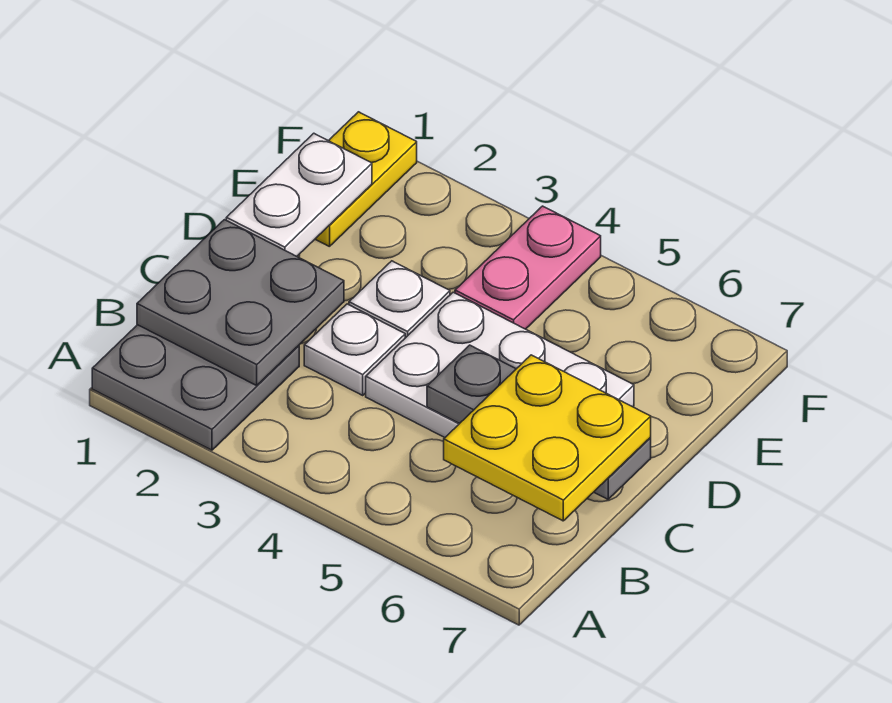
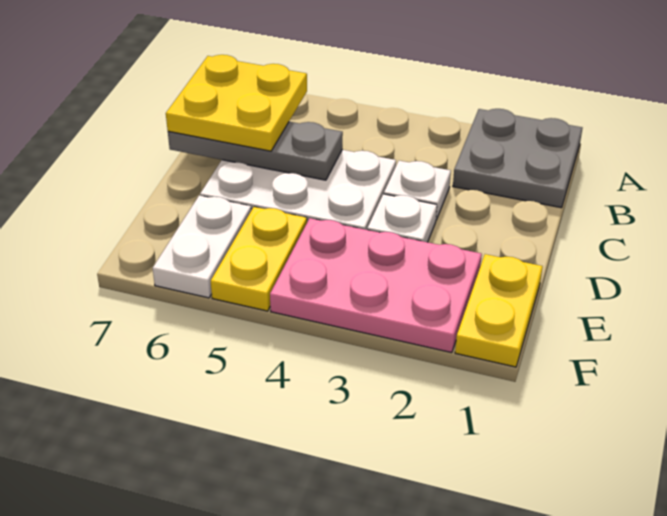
grey 2x2 plate [137,220,344,385] -> none
white 1x2 plate [226,133,372,256] -> white 1x2 plate moved to [153,196,251,298]
pink 1x2 plate [455,206,601,329] -> pink 2x3 plate [270,218,482,353]
none -> yellow 1x2 plate [211,207,307,311]

